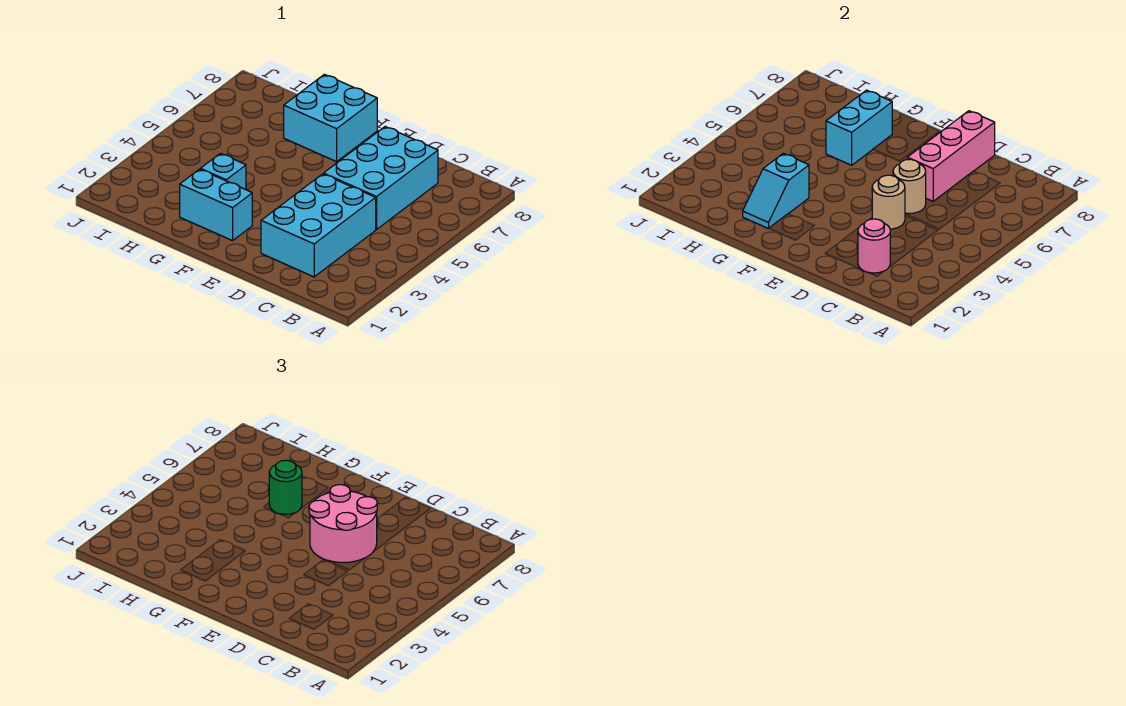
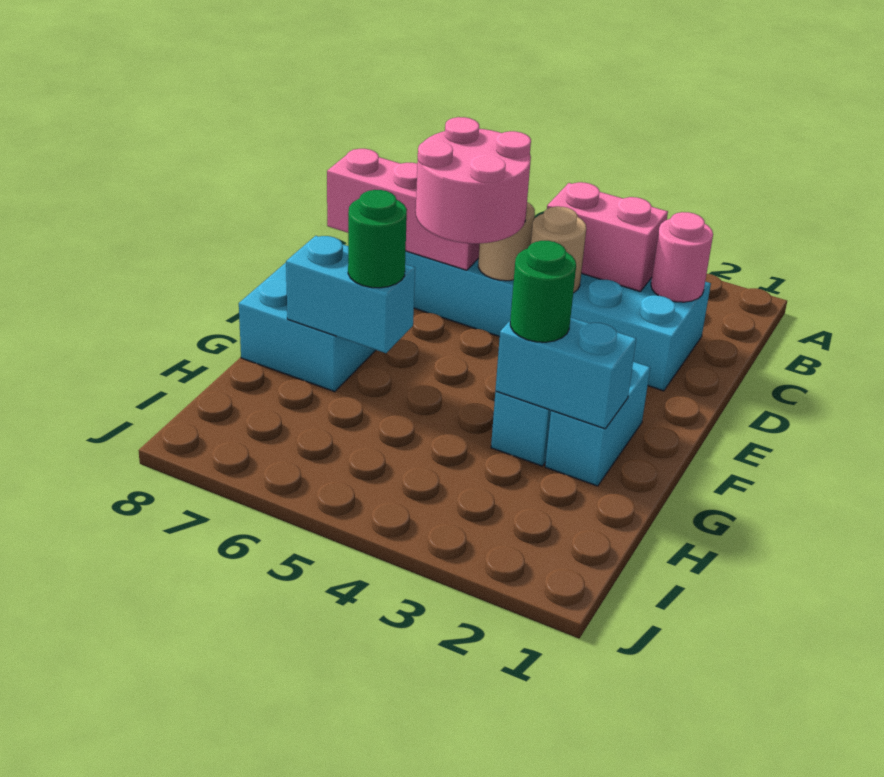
none -> pink 1x2 brick [547,182,668,292]
cyan 1x2 slope [743,153,809,229] -> cyan 1x2 brick [495,318,636,429]
none -> green 1x1 round brick [510,241,576,342]

